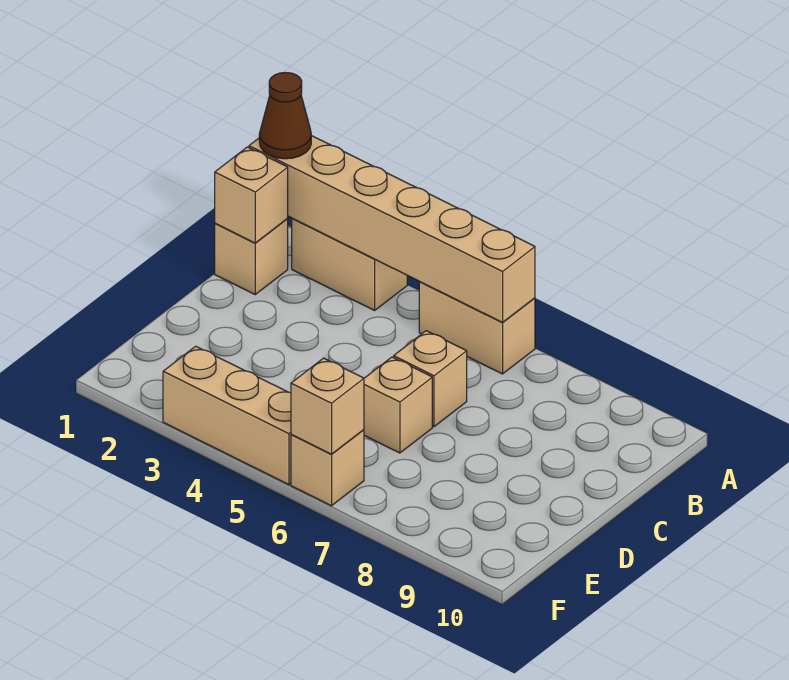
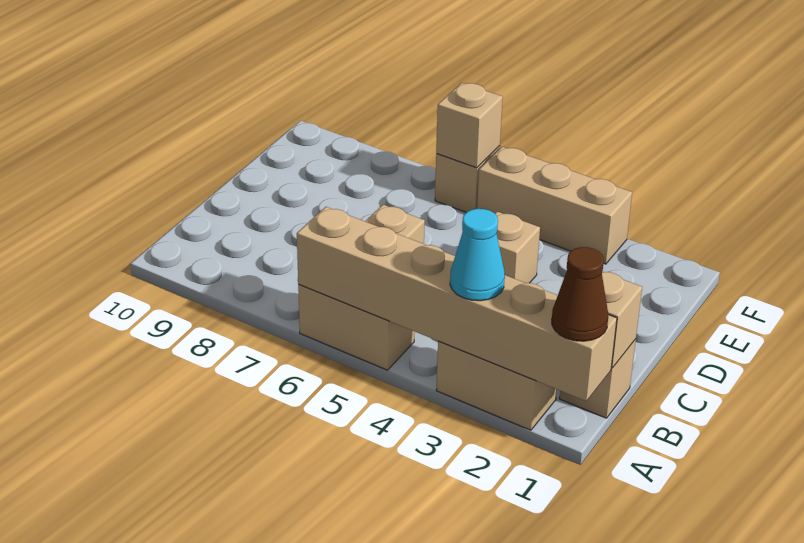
none -> cyan 1x1 cone [450,209,505,301]
tan 1x1 brick [364,357,432,453] -> tan 1x1 brick moved to [495,212,540,283]

